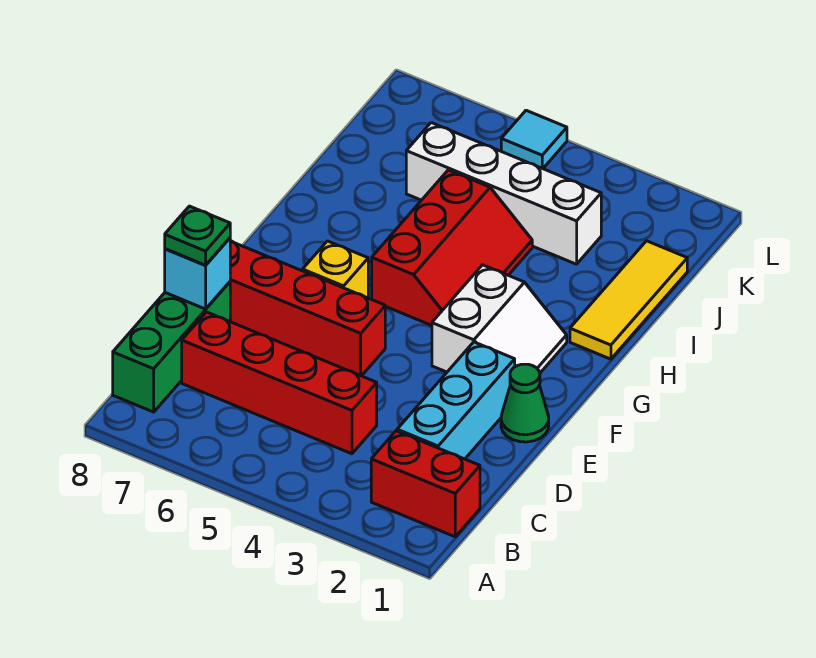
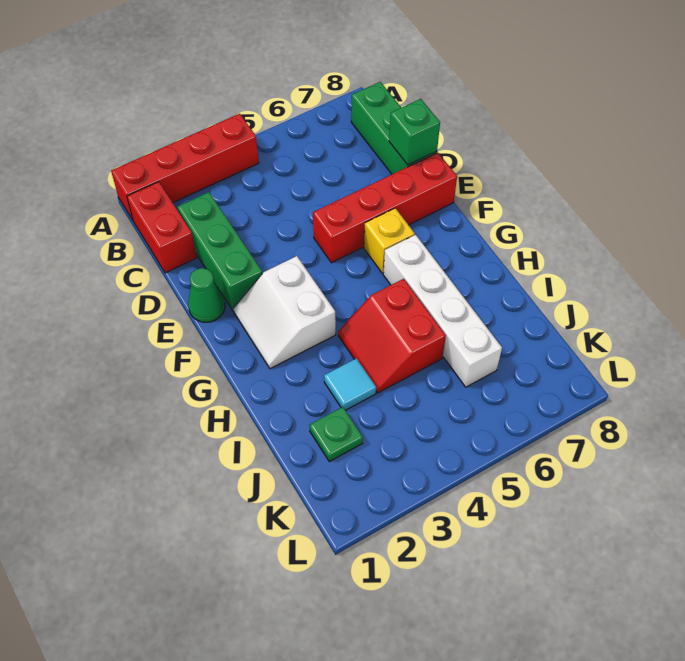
red 1x2 brick [371,431,480,537] -> red 1x2 brick turned to [127,182,197,273]
cyan 1x3 brick [397,342,515,459] -> green 1x3 brick [177,192,262,311]
red 1x4 brick [182,312,377,454] -> red 1x4 brick moved to [111,114,259,220]
cyan 1x1 brick [165,238,230,309] -> green 1x1 brick [389,99,440,165]
green 1x1 plate [165,206,230,265] -> green 1x1 plate moved to [309,407,363,462]
red 2x3 slope [372,170,532,325] -> red 2x2 slope [338,279,446,393]
yellow 1x3 tile [570,241,687,359] -> none
white 1x4 brick [406,123,601,264] -> white 1x4 brick turned to [383,235,502,387]
cyan 1x1 tile [501,110,567,169] -> cyan 1x1 tile moved to [324,358,376,410]

